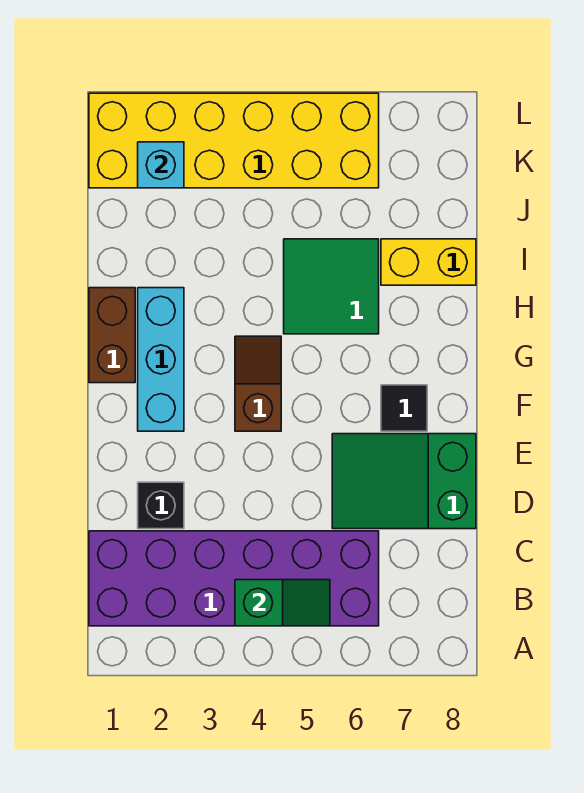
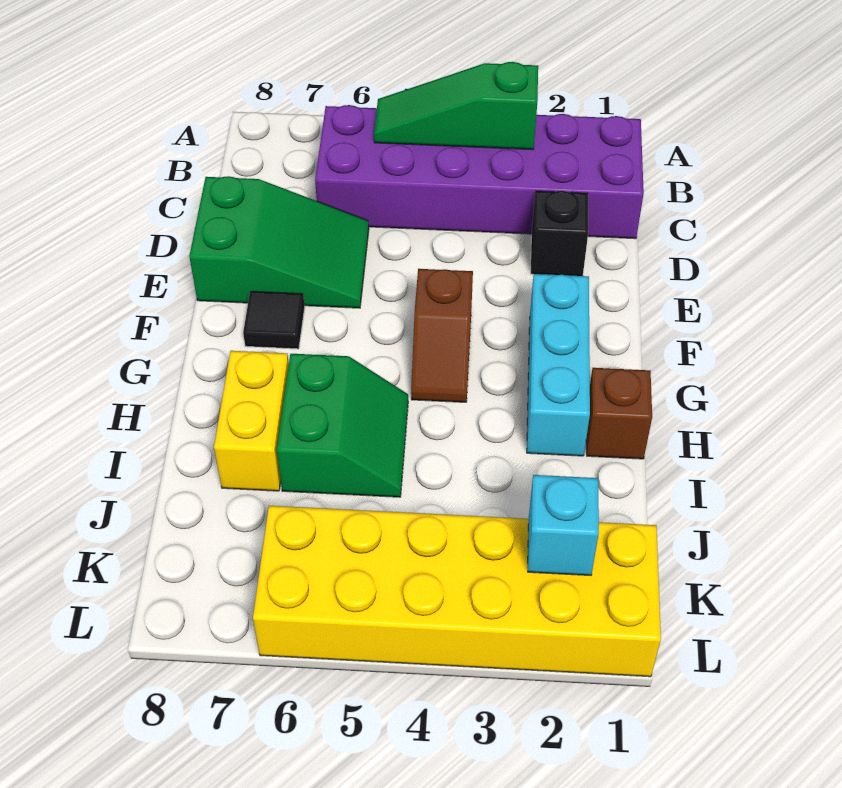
green 1x2 slope [235,580,330,626] -> green 1x3 slope [374,62,538,150]
brown 1x2 brick [89,288,135,383] -> brown 1x1 brick [586,368,652,459]
green 2x2 tile [284,239,379,334] -> green 2x2 slope [277,354,408,497]
yellow 1x2 brick [381,239,476,285] -> yellow 1x2 brick turned to [214,351,289,491]

